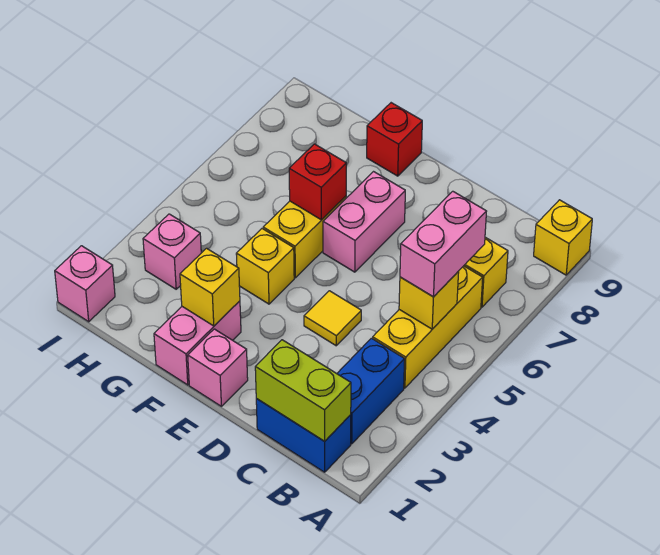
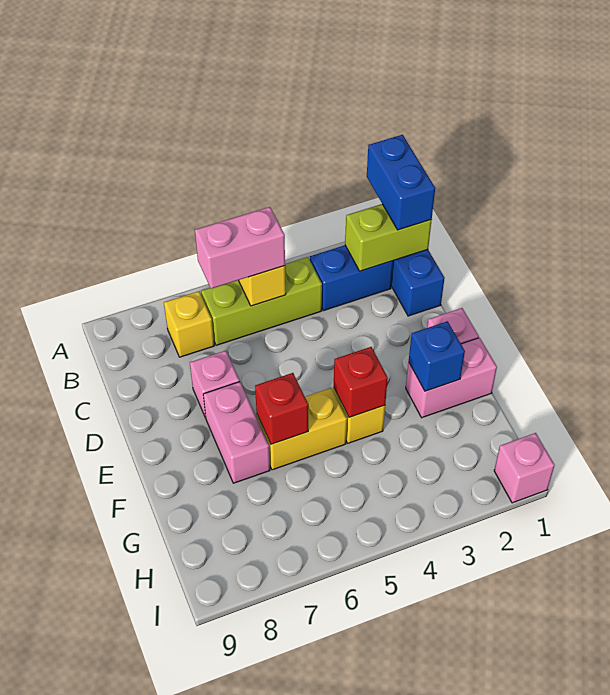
none -> blue 1x2 brick [367,135,435,230]
yellow 1x1 brick [534,200,592,275] -> none
lime 1x2 brick [255,340,351,441] -> lime 1x2 brick turned to [345,204,432,271]
yellow 1x3 brick [373,266,483,388] -> lime 1x3 brick [201,257,322,345]
yellow 1x1 tile [304,291,361,346] -> none
pink 1x2 brick [323,172,405,272] -> pink 1x2 brick turned to [203,382,270,483]
yellow 1x1 brick [180,248,240,326] -> blue 1x1 brick [409,321,465,391]
red 1x1 brick [367,103,422,176] -> red 1x1 brick moved to [334,347,388,417]
pink 1x1 brick [143,214,201,289] -> pink 1x1 brick moved to [190,351,240,418]

